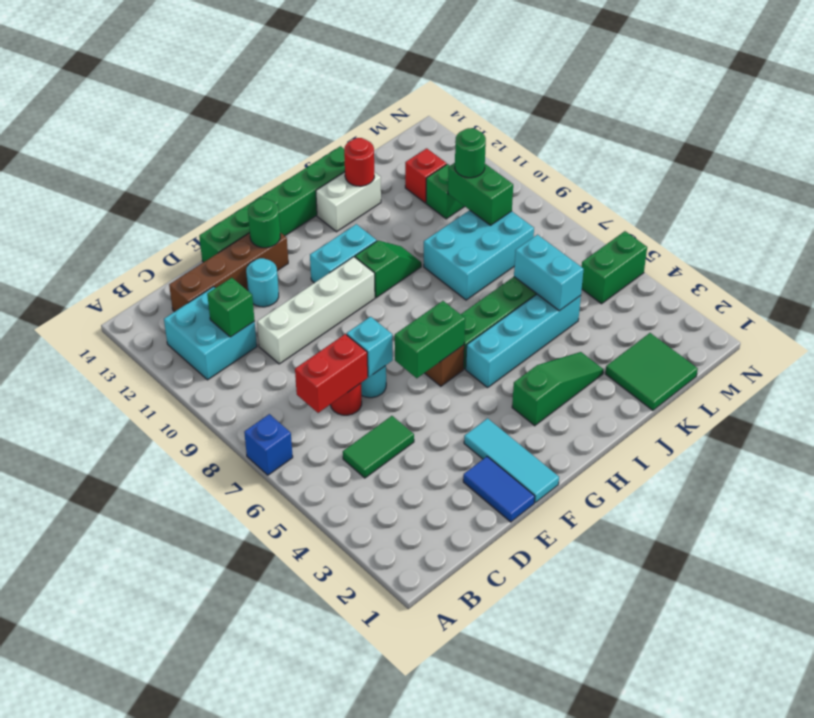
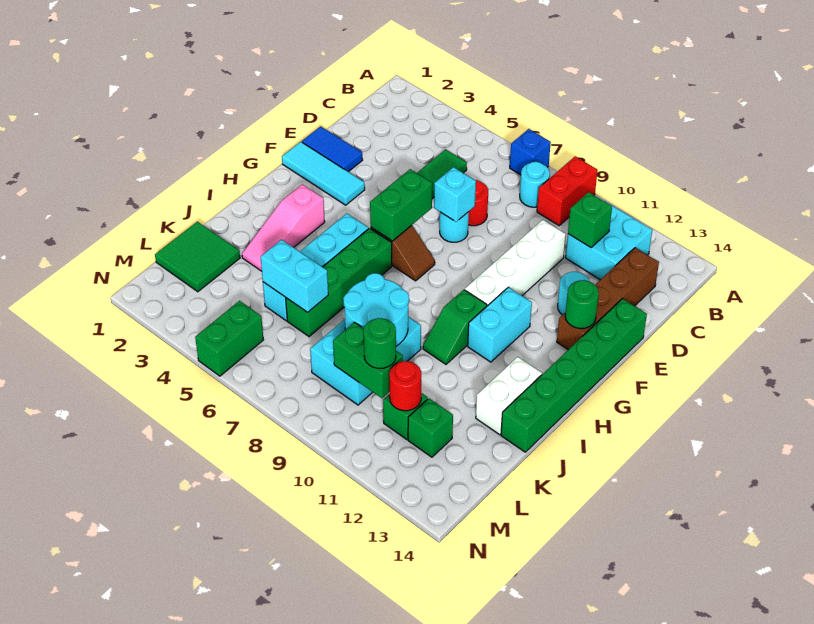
none -> cyan 1x1 round brick [520,162,550,207]
red 1x2 brick [295,334,368,413] -> red 1x2 brick moved to [537,156,598,226]
green 1x3 slope [512,352,604,426] -> pink 1x3 slope [242,184,325,271]
none -> cyan 2x2 round brick [343,273,409,346]
red 1x1 round brick [344,138,374,186] -> red 1x1 round brick moved to [389,361,421,411]
red 1x1 brick [405,148,447,203] -> green 1x1 brick [408,398,453,457]

